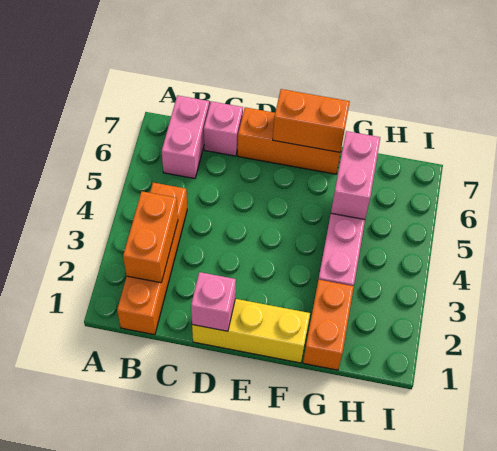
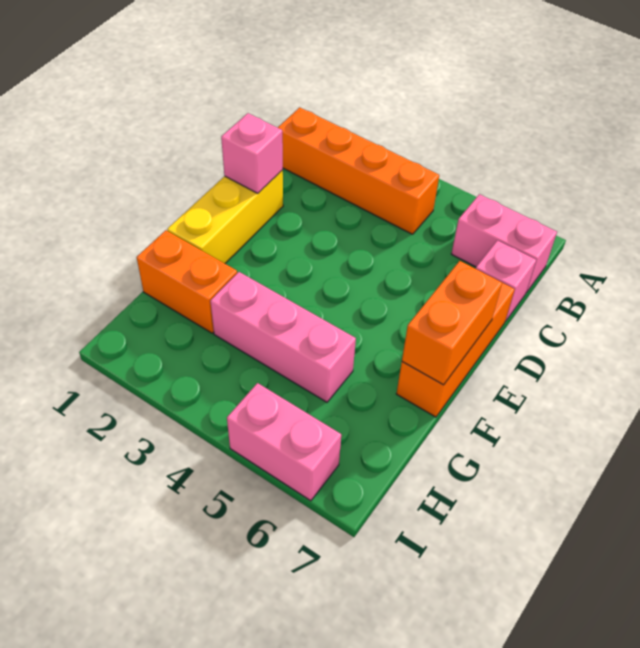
orange 1x2 brick [123,191,178,283] -> none
pink 1x2 brick [331,131,380,219] -> pink 1x2 brick moved to [227,383,341,501]

